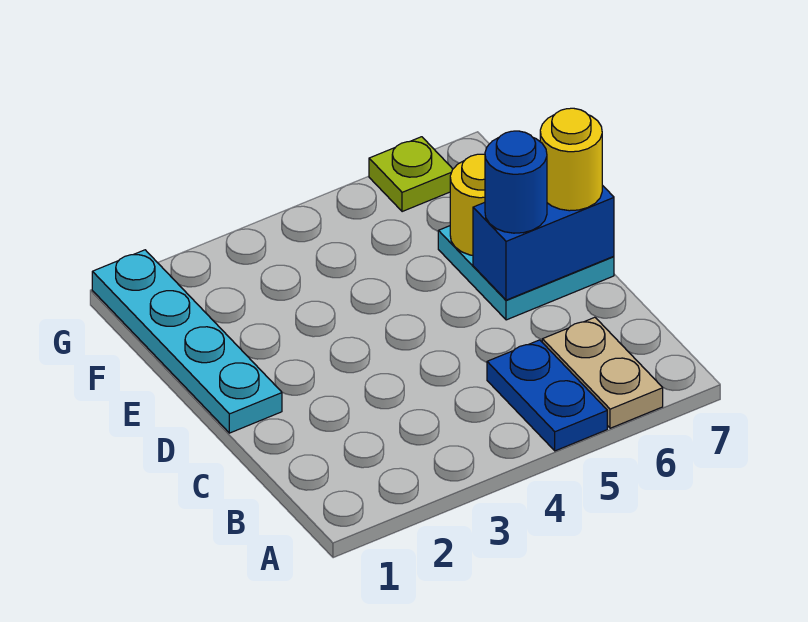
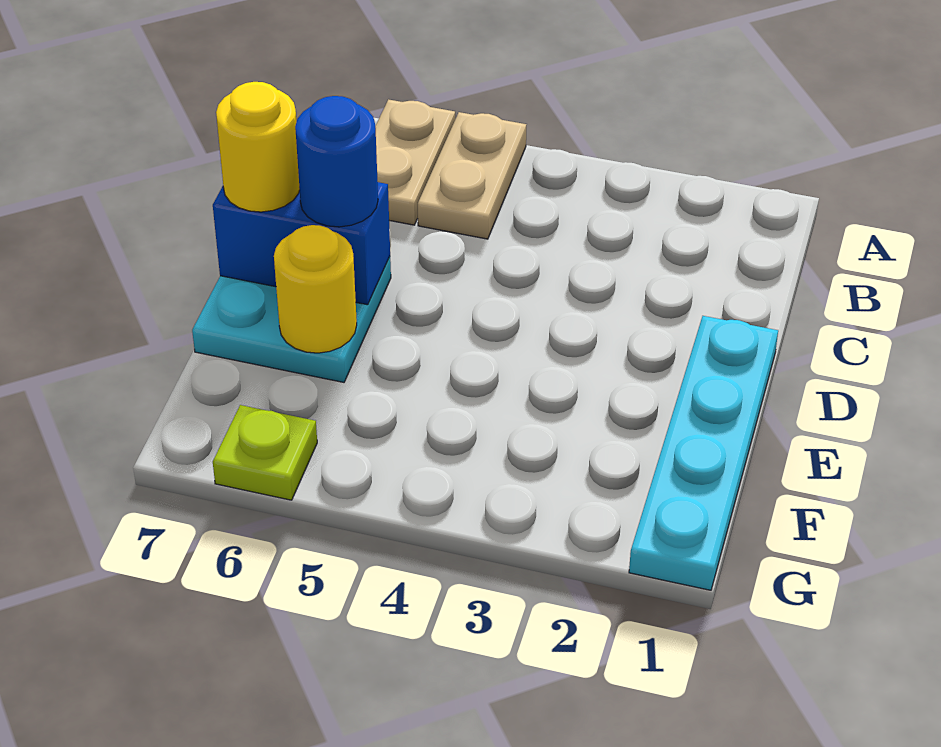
blue 1x2 plate [487,340,607,451] -> tan 1x2 plate [418,112,526,239]

